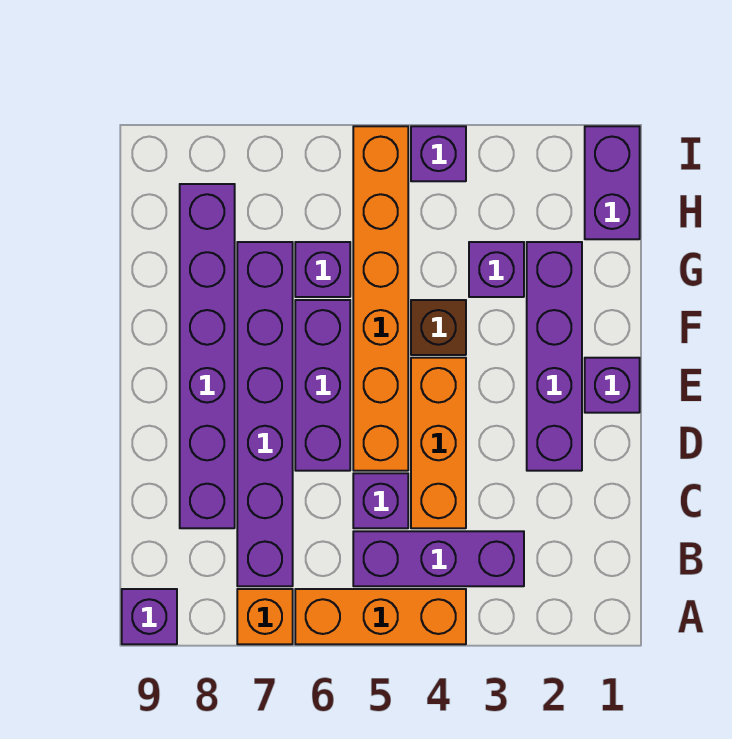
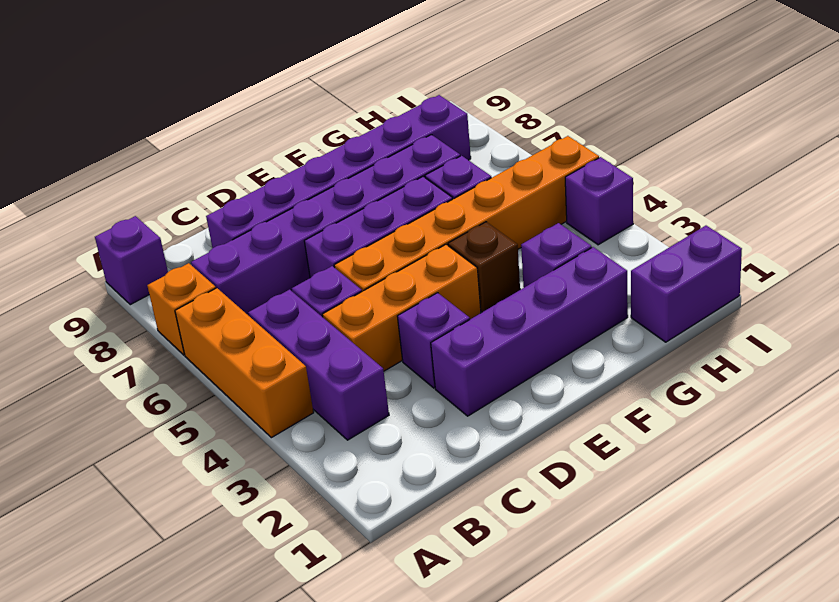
purple 1x1 brick [585,358,640,413] -> purple 1x1 brick moved to [397,293,470,388]

